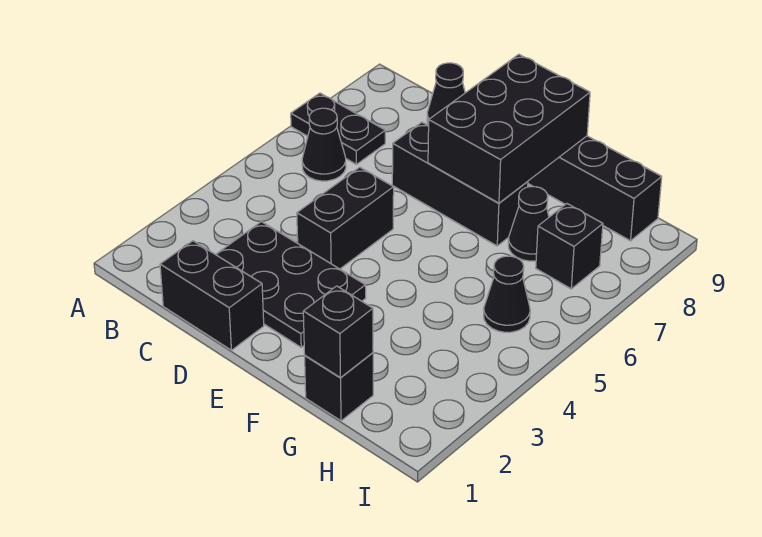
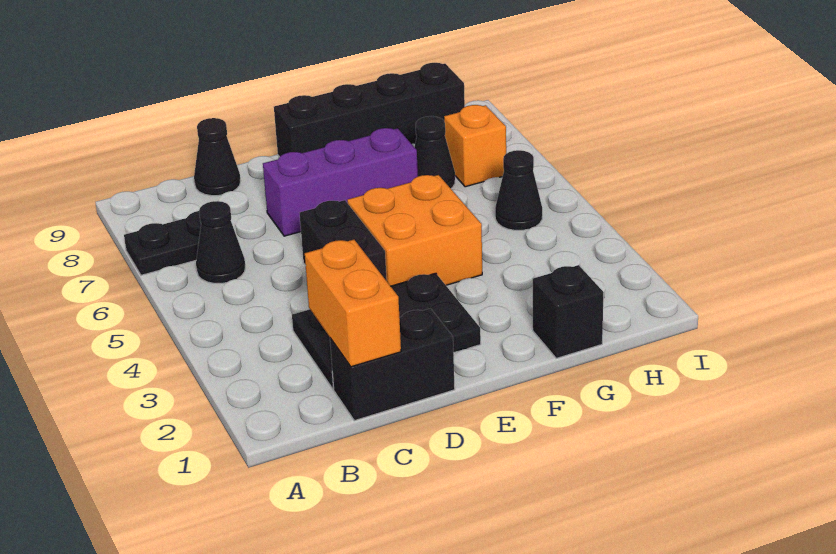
none -> orange 1x2 brick [305,240,401,367]
black 1x3 brick [392,122,528,246] -> purple 1x3 brick [263,128,418,236]
none -> orange 2x2 brick [347,175,482,286]
black 2x3 brick [428,54,590,203] -> none
black 1x1 brick [303,286,373,378] -> none
black 1x1 brick [536,204,603,289] -> orange 1x1 brick [444,105,506,187]

